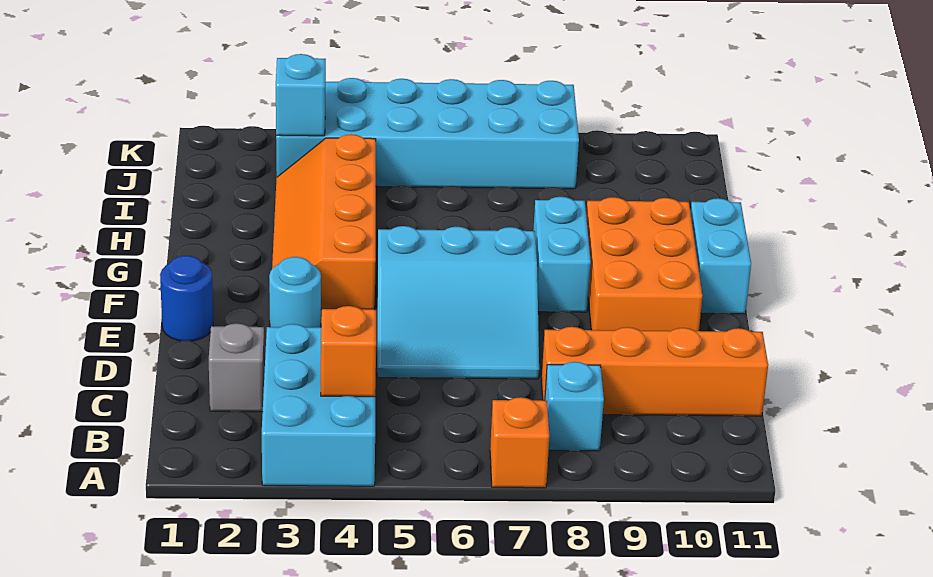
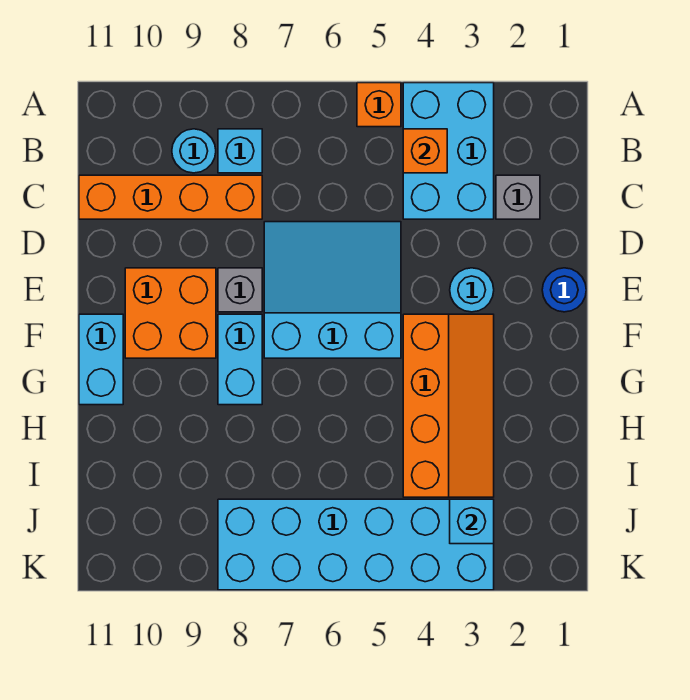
orange 1x1 brick [490,397,549,488] -> orange 1x1 brick moved to [357,83,401,127]
none -> cyan 1x1 round brick [172,129,216,173]
none -> grey 1x1 brick [218,268,262,312]
orange 2x3 brick [586,197,702,331] -> orange 2x2 brick [125,268,216,358]

